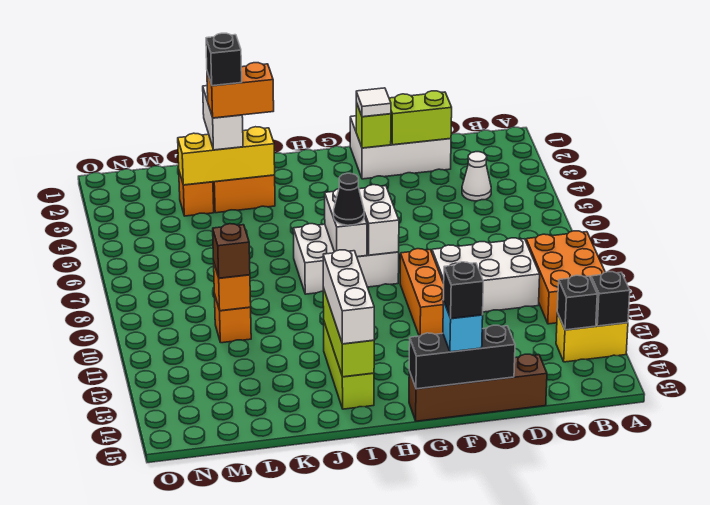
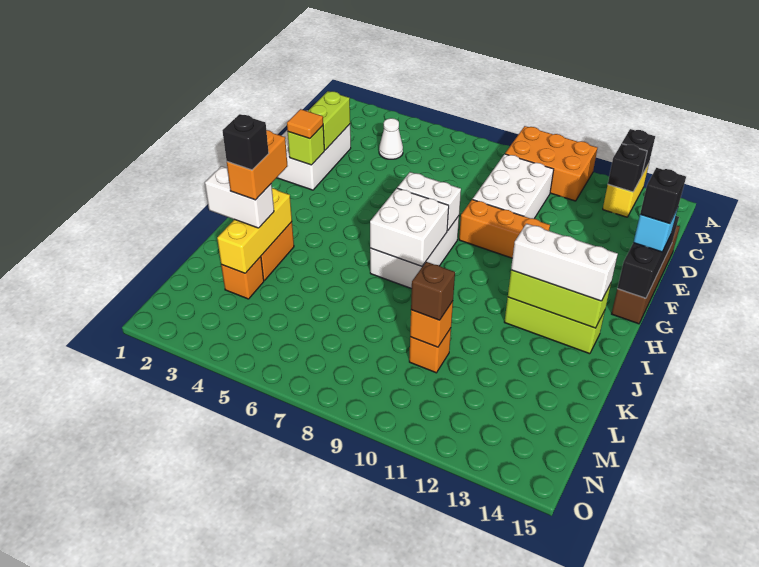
white 1x1 tile [356,88,391,117] -> orange 1x1 tile [287,109,323,139]
white 1x2 brick [325,189,367,257] -> white 2x2 brick [370,188,449,266]
black 1x1 cone [334,173,364,225] -> none

